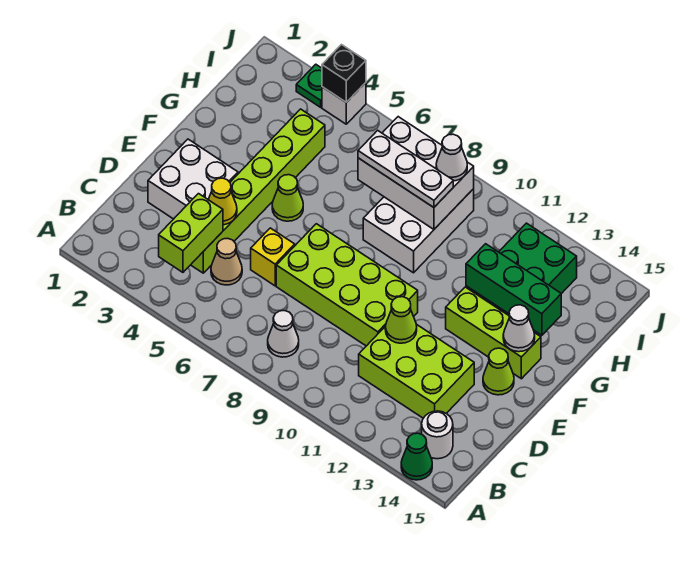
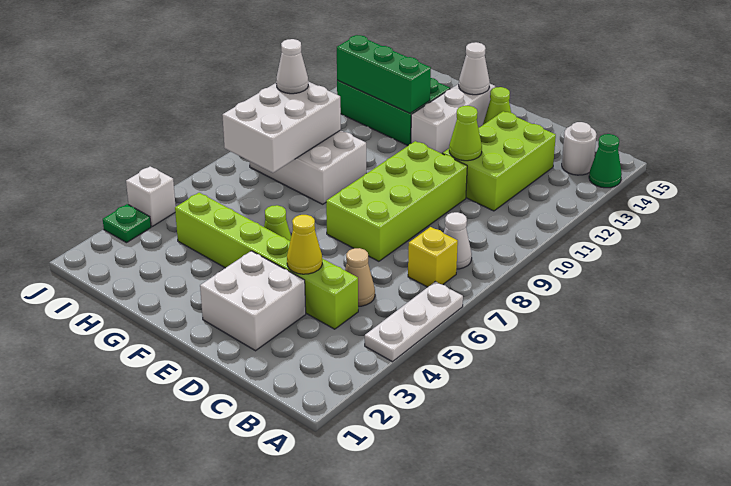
lime 1x2 brick [159,194,223,272] -> none
yellow 1x1 brick [251,228,295,286] -> yellow 1x1 brick moved to [408,227,458,287]
lime 1x3 brick [446,287,541,379] -> white 1x3 brick [411,84,495,153]
green 1x3 brick [466,244,561,335] -> green 1x3 brick turned to [337,35,431,113]
white 1x3 plate [358,130,453,207] -> white 1x3 plate moved to [365,282,463,362]
black 1x1 brick [322,45,366,102] -> none

